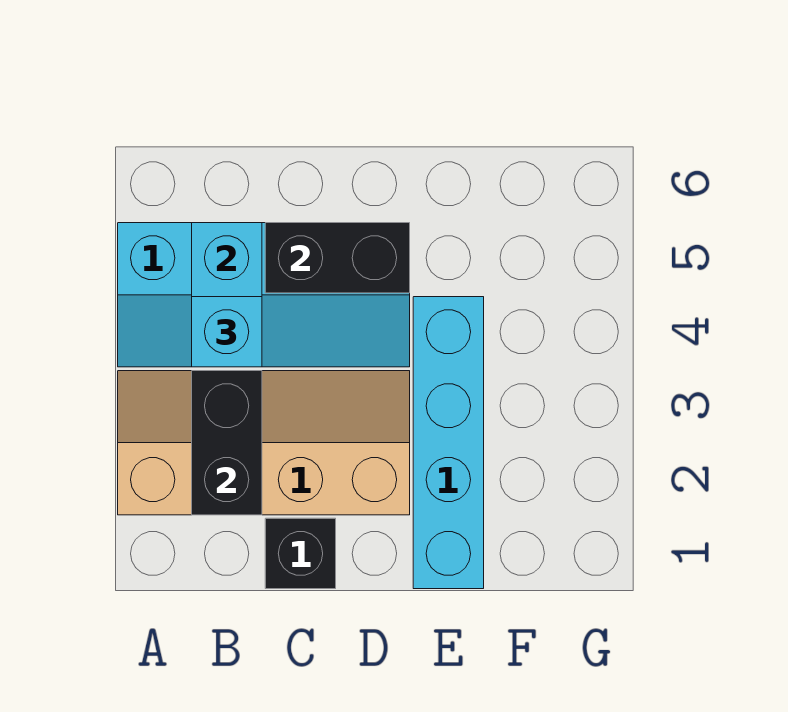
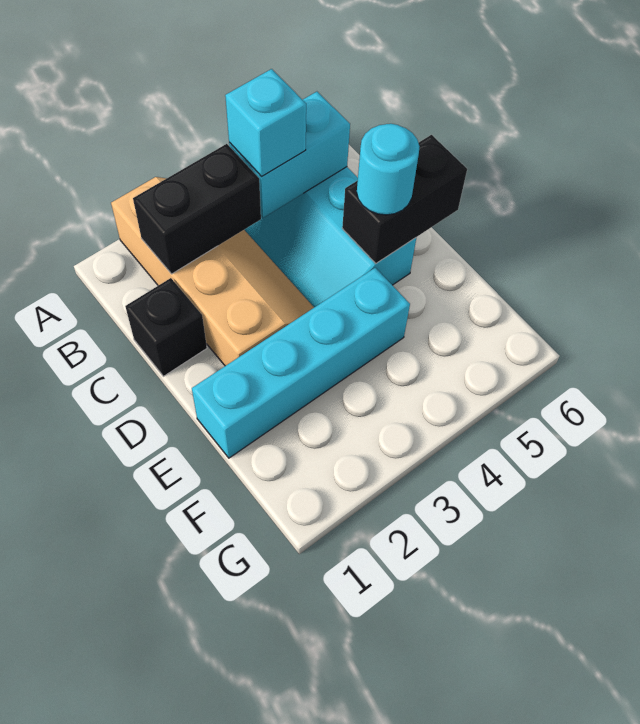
black 1x2 brick [265,223,410,293] -> black 1x2 brick turned to [342,135,467,263]
none -> cyan 1x1 round brick [357,124,420,215]

